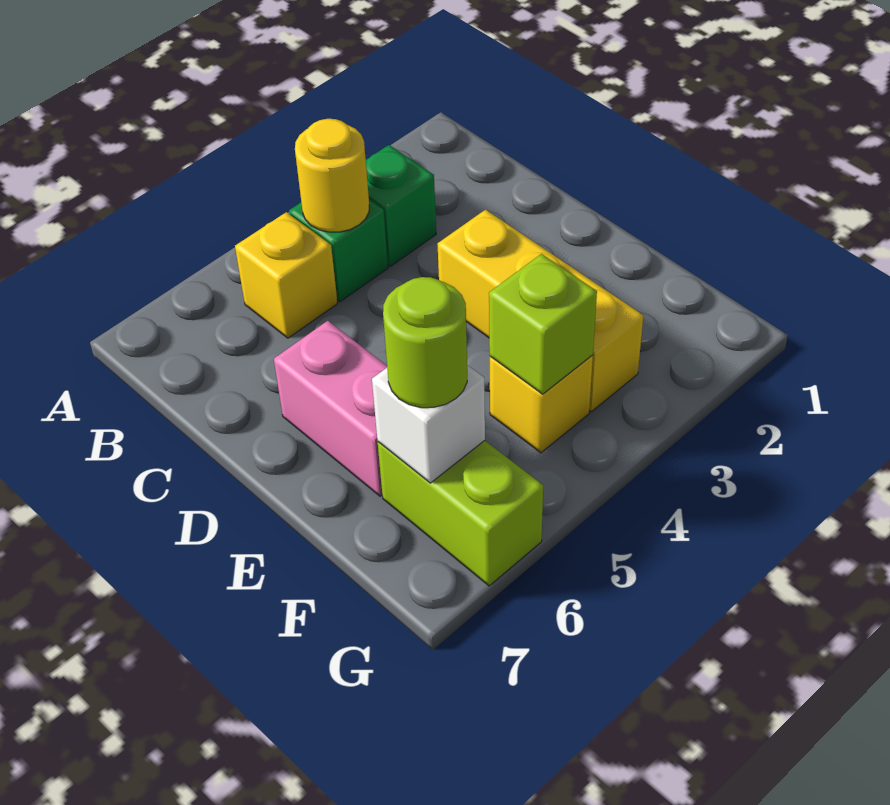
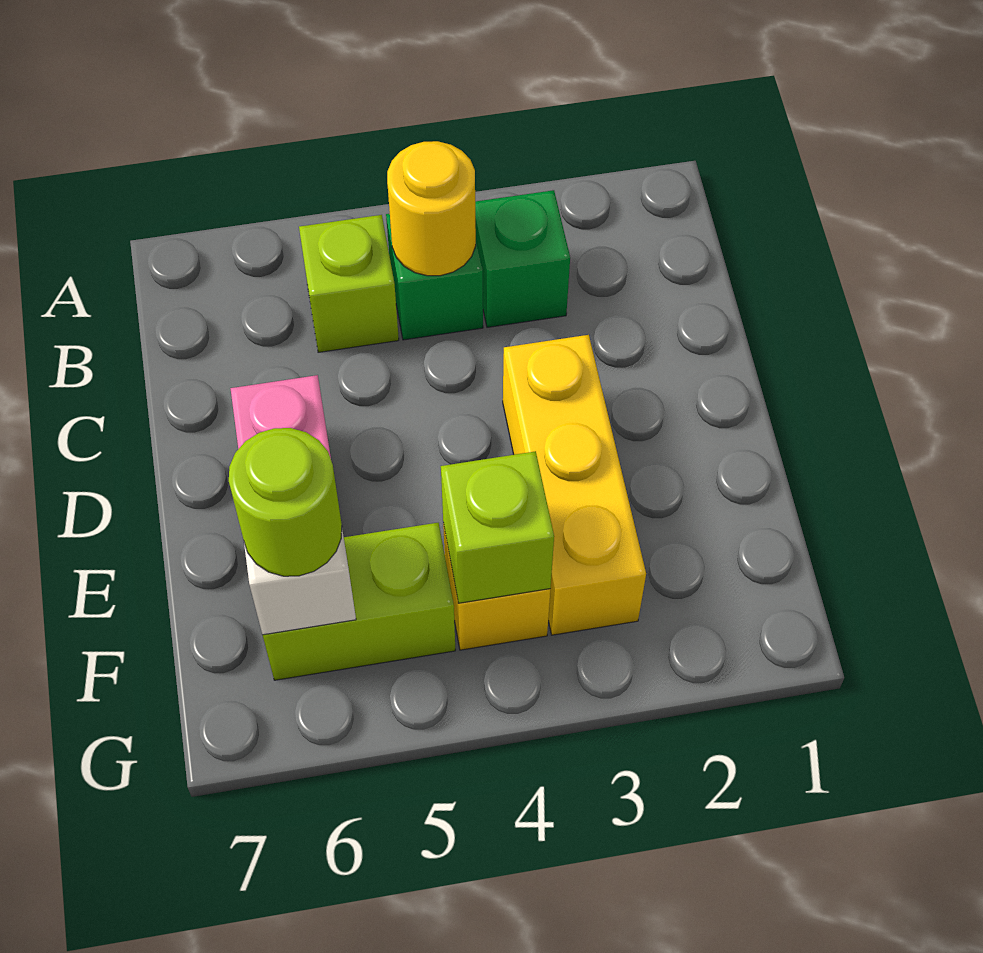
yellow 1x1 brick [235,212,338,338] -> lime 1x1 brick [299,215,399,352]
lime 1x2 brick [378,441,543,586] -> lime 1x2 brick turned to [263,523,455,680]

